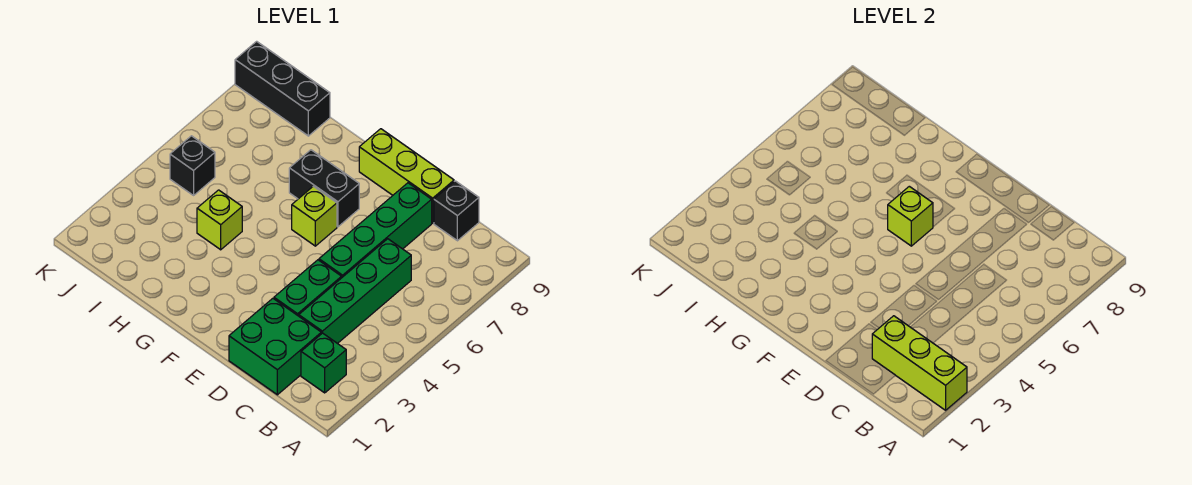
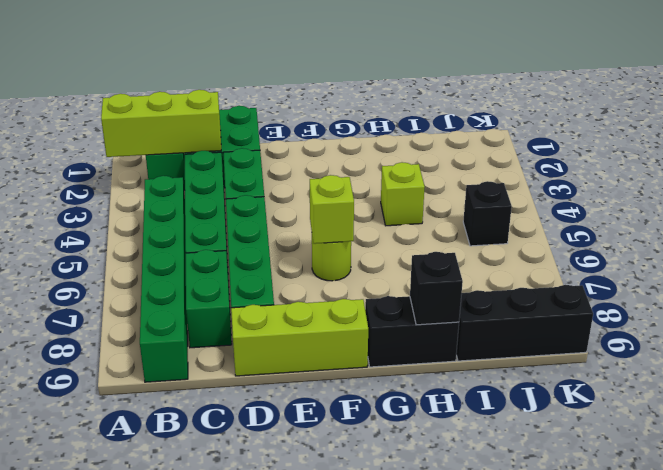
none -> green 1x6 brick [140,176,188,382]
none -> green 1x2 brick [186,250,232,348]
black 1x1 brick [434,181,479,241] -> black 1x1 brick moved to [410,252,463,325]
lime 1x1 brick [292,186,337,246] -> lime 1x1 round brick [312,237,351,281]
black 1x2 brick [289,150,359,227] -> black 1x2 brick moved to [365,296,459,367]

